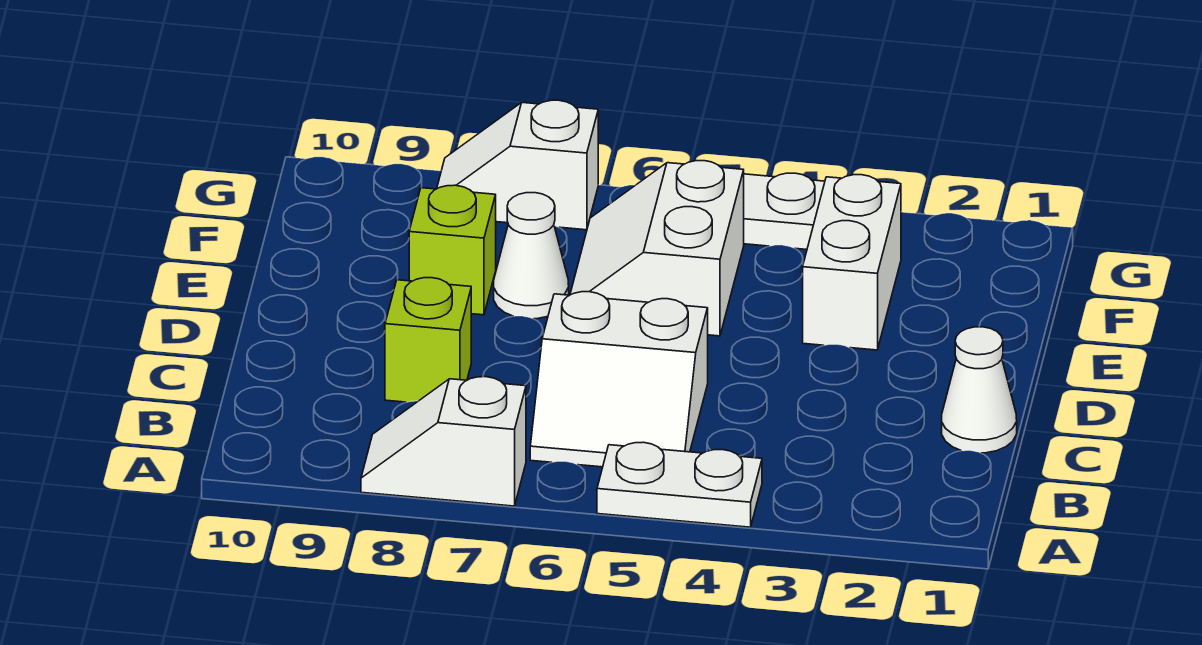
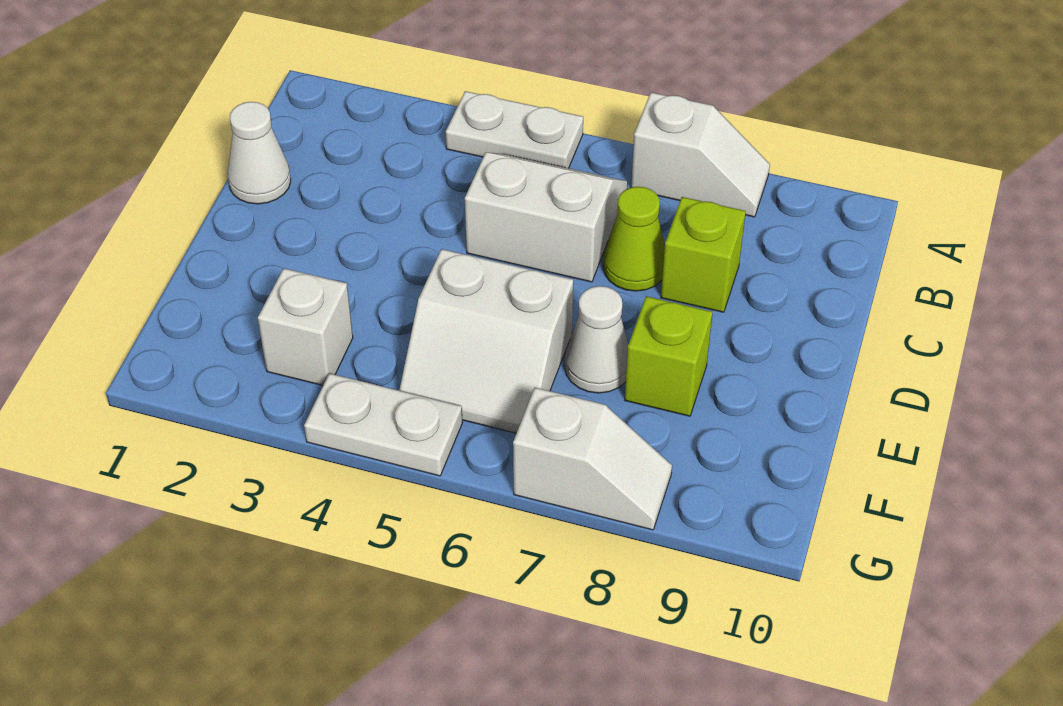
none -> lime 1x1 cone [603,187,665,291]
white 1x2 brick [803,175,901,350] -> white 1x1 brick [258,268,353,385]
white 2x2 slope [570,161,744,336] -> white 2x2 slope turned to [399,249,573,433]

